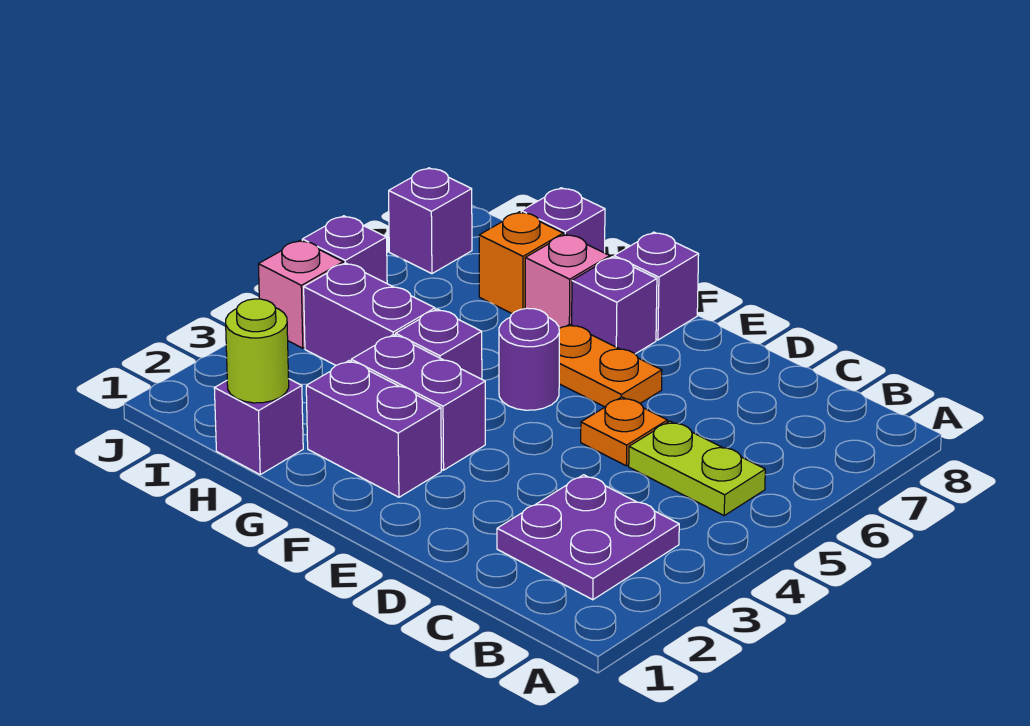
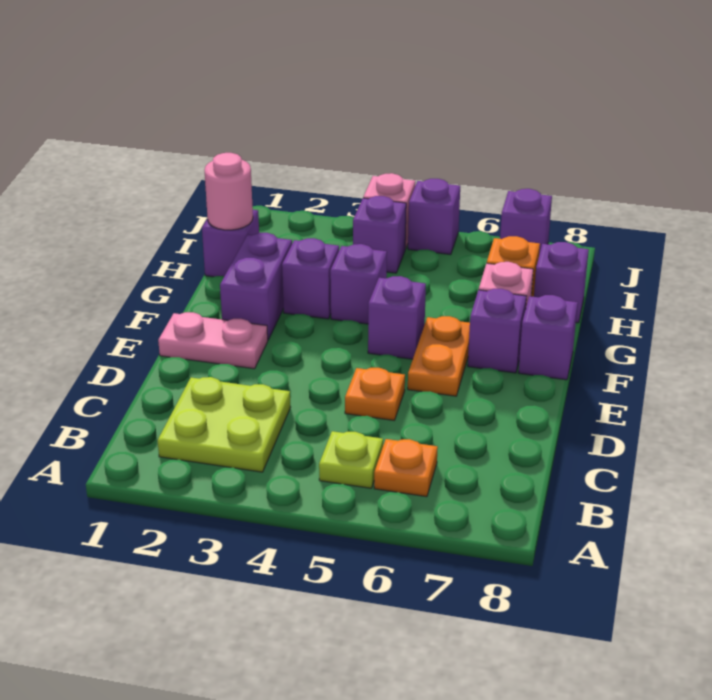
purple 2x2 plate [497,475,679,600] -> lime 2x2 plate [158,377,291,472]
lime 1x2 plate [629,421,765,515] -> lime 1x1 plate [319,431,383,488]
none -> orange 1x1 plate [374,439,438,497]
none -> pink 1x2 plate [158,312,268,369]
purple 1x2 brick [351,335,485,470] -> purple 1x1 brick [282,238,339,319]
purple 1x1 round brick [499,308,559,410] -> purple 1x1 brick [368,276,426,359]
lime 1x1 round brick [226,299,289,403] -> pink 1x1 round brick [205,153,253,230]
purple 1x2 brick [304,263,435,365] -> purple 1x1 brick [353,196,406,273]

